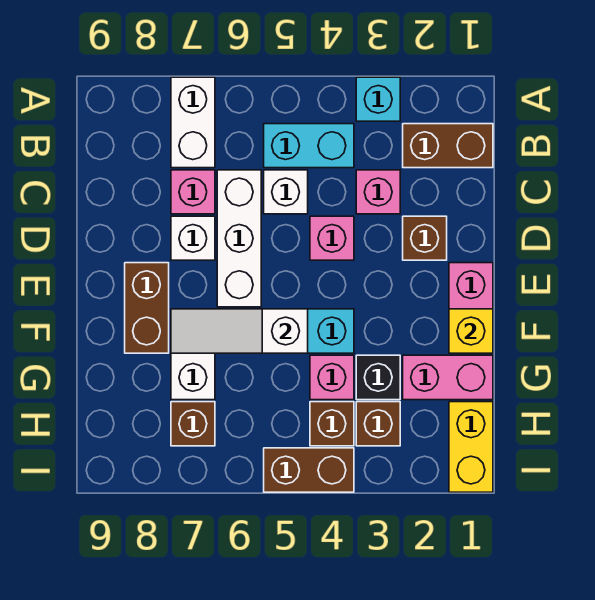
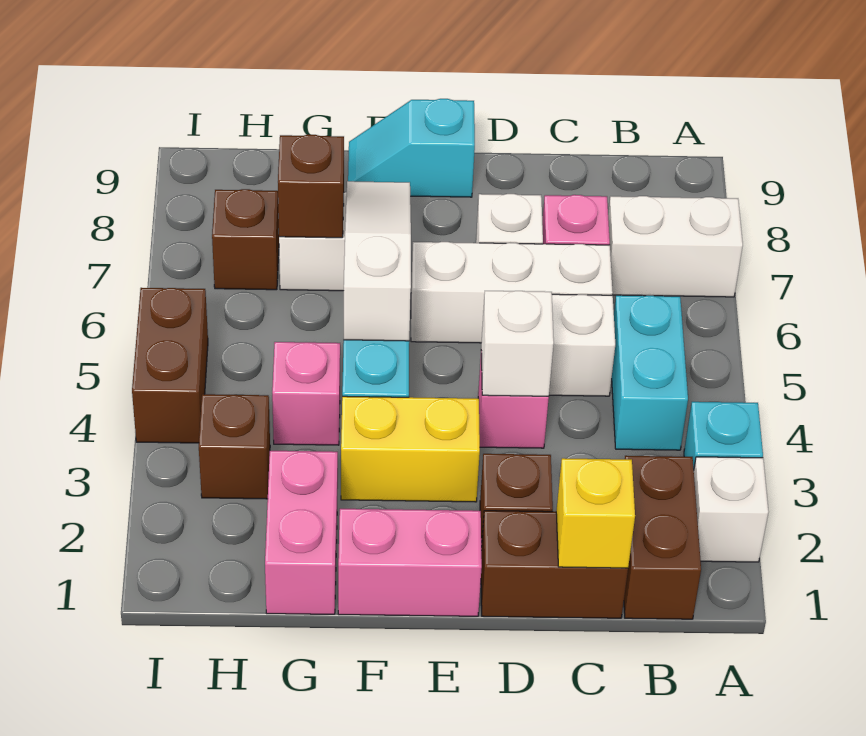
none -> white 1x1 brick [694,457,769,562]
pink 1x1 brick [356,170,400,214] -> none
none -> white 1x1 brick [481,291,554,396]
brown 1x2 brick [125,263,169,353] -> brown 1x2 brick moved to [481,511,628,618]
none -> cyan 1x2 slope [348,99,475,197]
yellow 1x1 brick [449,309,493,353] -> yellow 1x1 brick moved to [556,458,635,568]
black 1x1 brick [356,355,400,400] -> none
yellow 1x2 brick [449,402,493,492] -> yellow 1x2 brick moved to [341,396,480,502]
brown 1x1 brick [310,402,354,446] -> brown 1x1 brick moved to [278,134,344,238]

